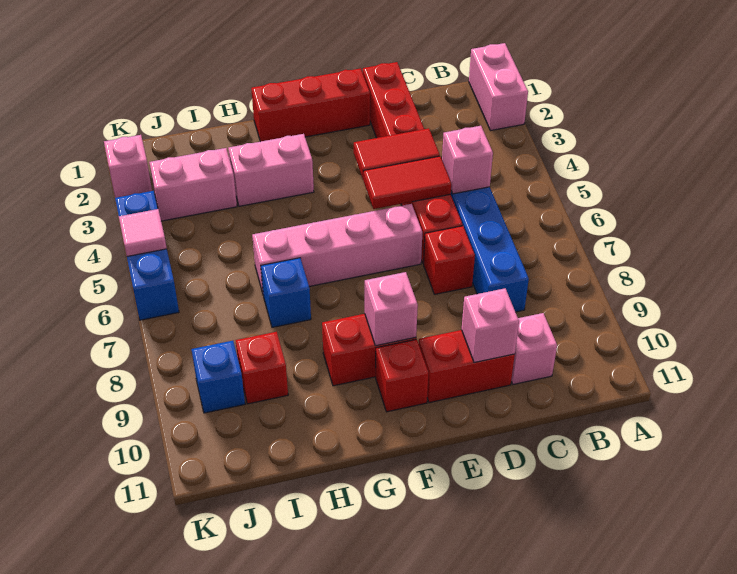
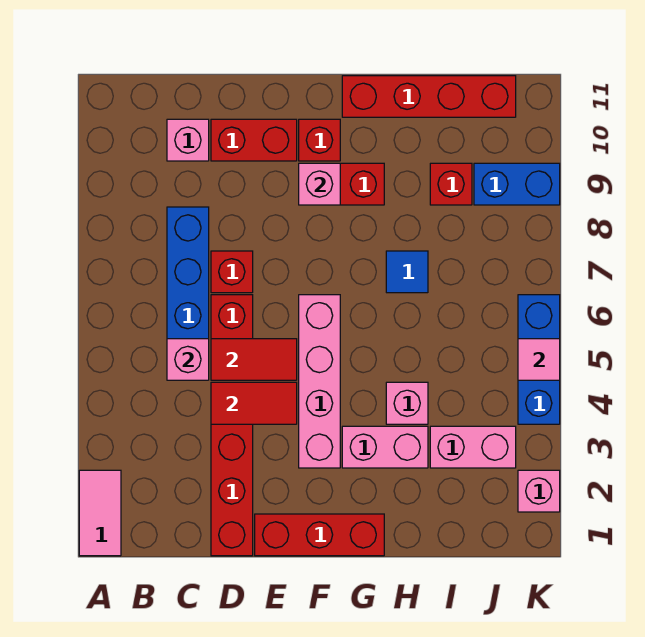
pink 1x2 brick [469,43,528,131] -> pink 1x2 tile [79,470,121,556]
pink 1x1 brick [462,288,519,363] -> pink 1x1 brick moved to [386,382,428,424]
pink 1x4 brick [252,204,422,293] -> pink 1x4 brick turned to [299,295,340,468]
none -> red 1x4 brick [342,76,516,117]
blue 1x1 brick [261,258,311,327] -> blue 1x1 tile [386,251,428,293]
blue 1x1 brick [191,341,245,413] -> blue 1x2 brick [474,163,560,205]

